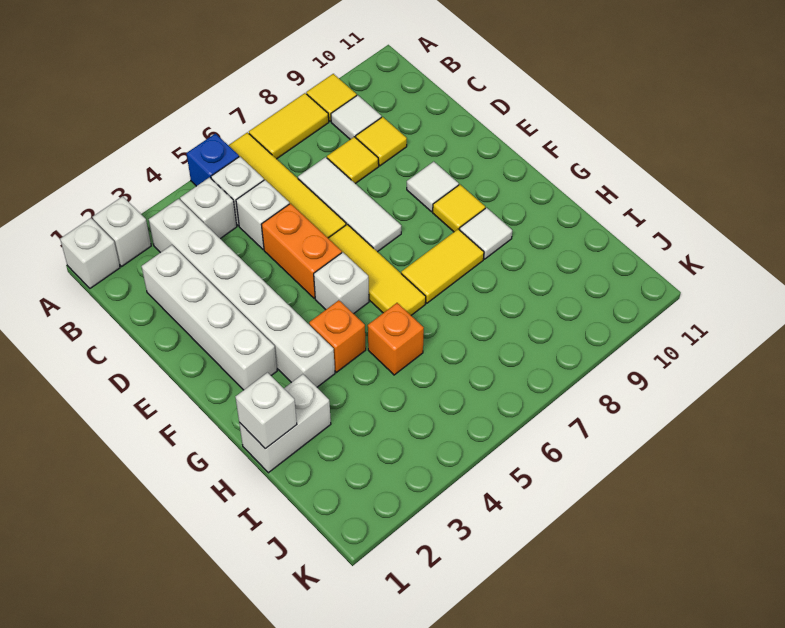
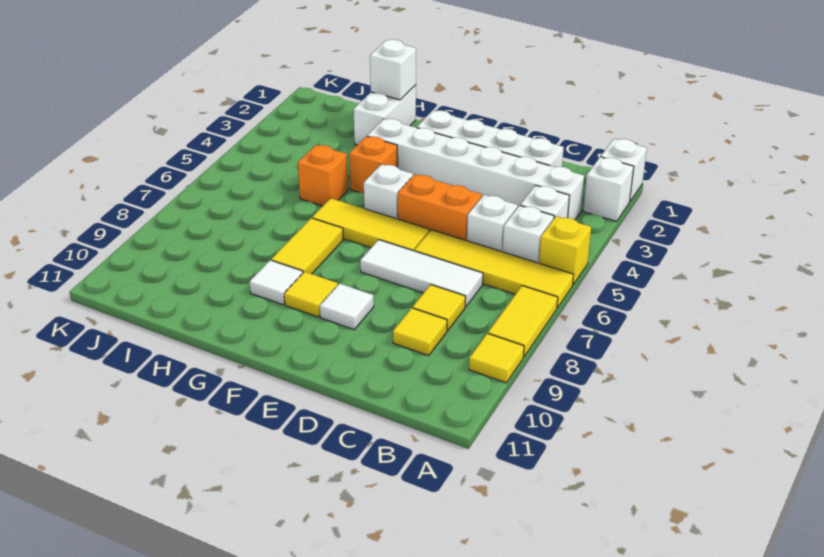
blue 1x1 brick [187,134,239,186] -> yellow 1x1 brick [539,216,591,285]
white 1x1 tile [331,95,381,139] -> none

